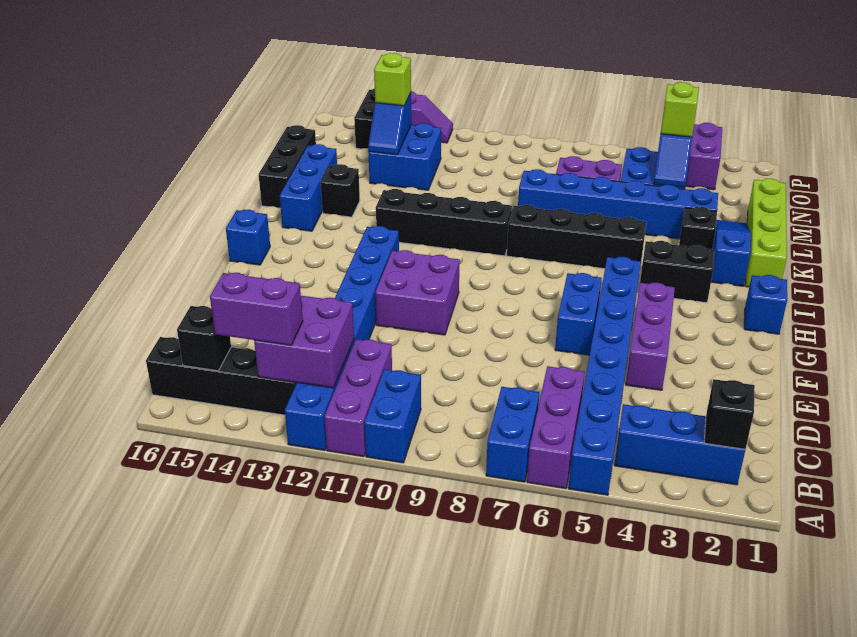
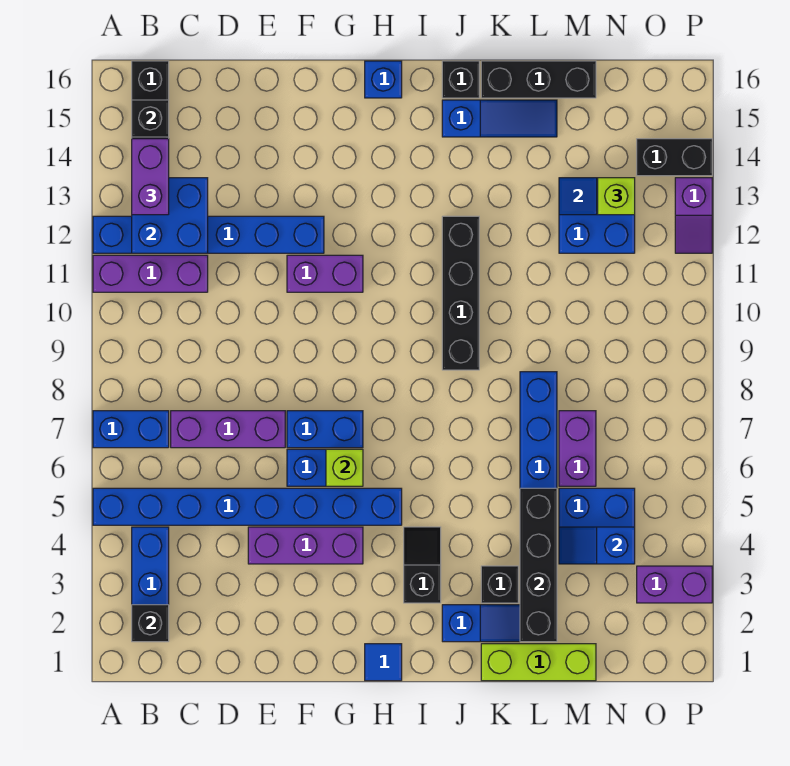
purple 1x3 brick [527,366,585,489] -> purple 1x3 brick moved to [171,411,285,448]
blue 1x2 brick [364,370,421,463] -> blue 1x2 brick moved to [287,411,363,448]
blue 1x8 brick [285,226,399,450] -> blue 1x6 brick [93,216,324,253]
purple 2x2 brick [254,296,354,388] -> blue 2x2 brick [132,178,208,253]
purple 2x2 brick [375,250,460,335] -> purple 1x2 brick [287,255,363,292]
blue 1x1 brick [744,275,787,334] -> blue 1x1 tile [365,644,402,681]
black 1x2 brick [640,241,715,303] -> black 1x2 slope [404,527,441,603]
lime 1x4 brick [746,179,787,287] -> lime 1x3 brick [481,644,596,681]
black 1x4 brick [507,205,647,269] -> black 1x4 brick moved to [520,488,557,642]
blue 1x3 brick [280,144,337,231] -> blue 1x3 slope [442,100,557,137]
black 1x1 brick [321,164,360,217] -> black 1x1 brick moved to [442,61,479,98]
lime 1x1 brick [661,82,699,137] -> lime 1x1 brick moved to [326,449,363,486]

